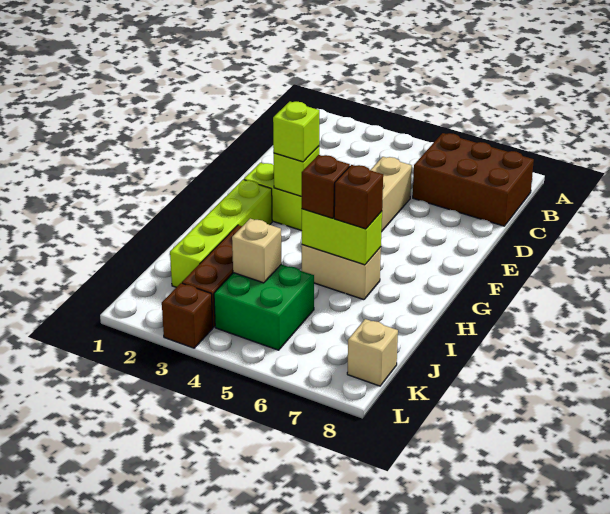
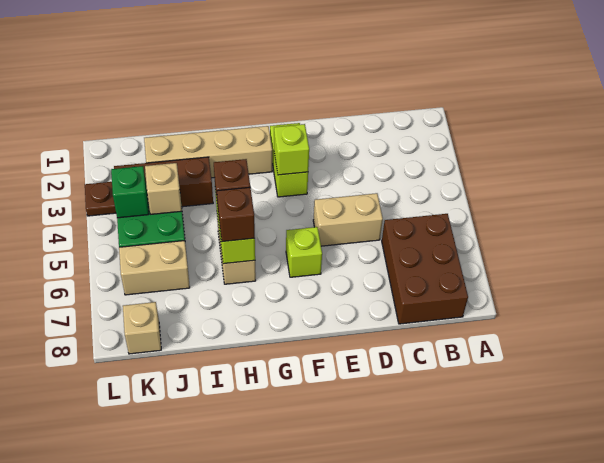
lime 1x1 brick [273,102,319,162] -> lime 1x1 brick moved to [286,227,322,277]
lime 1x4 brick [170,180,272,287] -> tan 1x4 brick [144,126,272,178]
none -> tan 1x2 brick [119,241,190,295]
none -> green 1x1 brick [111,166,149,218]
brown 1x1 brick [162,283,213,348] -> brown 1x1 plate [85,182,116,216]

